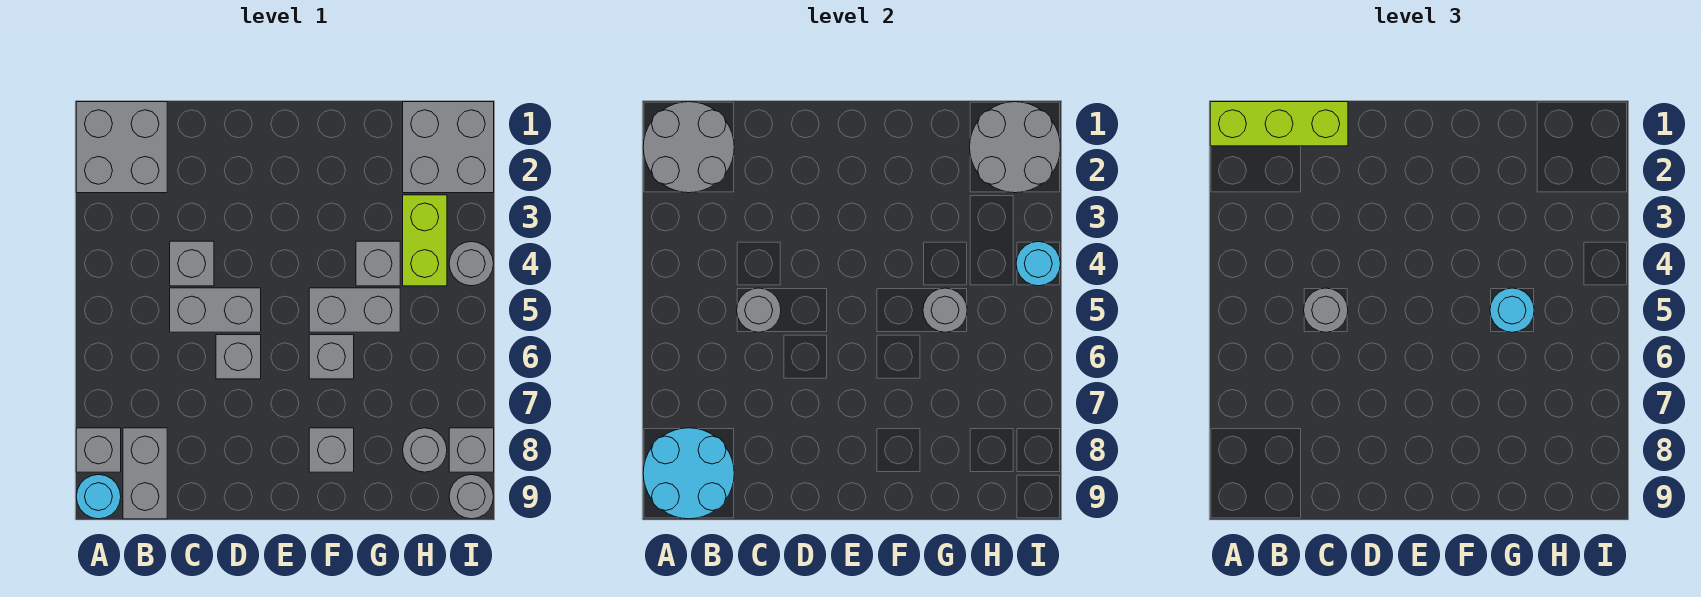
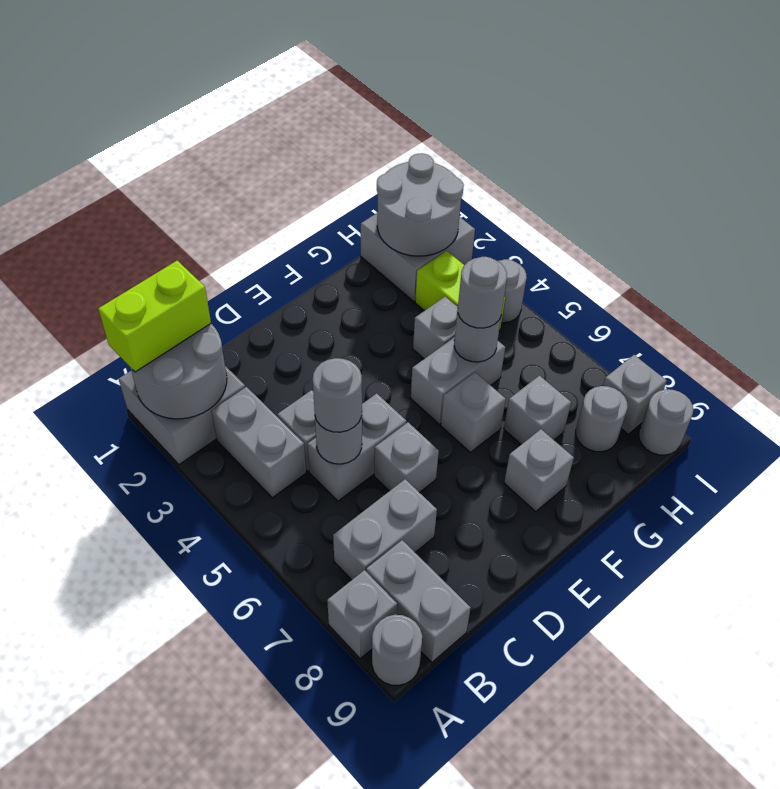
lime 1x3 brick [1210,102,1348,146] -> lime 1x2 brick [98,261,211,372]
cyan 2x2 round brick [643,428,734,519] -> none
cyan 1x1 round brick [76,475,121,519] -> grey 1x1 round brick [372,615,422,686]
none -> grey 1x2 brick [211,387,306,498]
none -> grey 1x2 brick [333,479,437,580]
cyan 1x1 round brick [1490,288,1534,332] -> grey 1x1 round brick [457,257,507,328]
none -> grey 1x1 brick [504,376,571,445]
cyan 1x1 round brick [1016,242,1061,286] -> none

